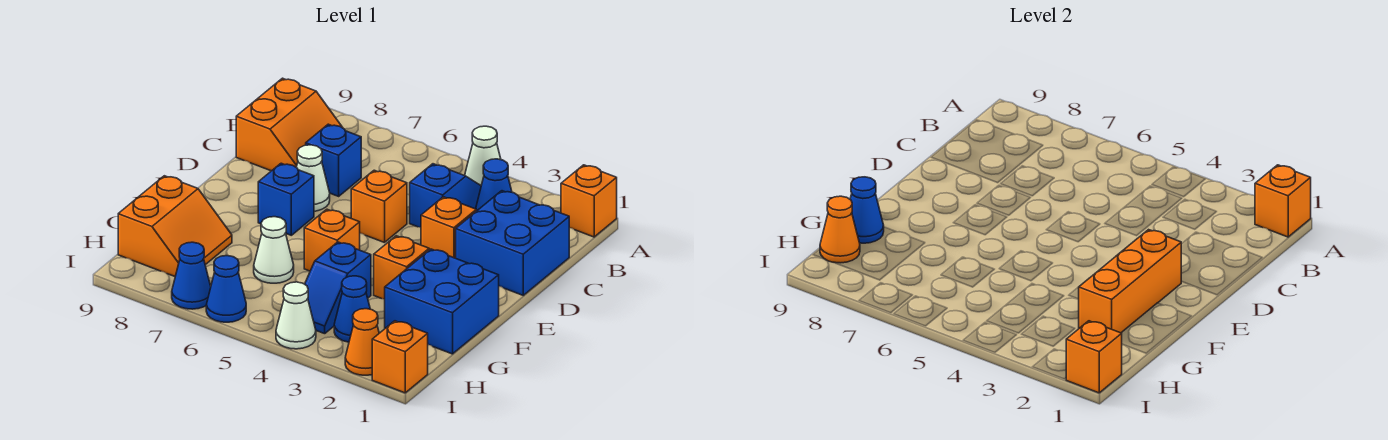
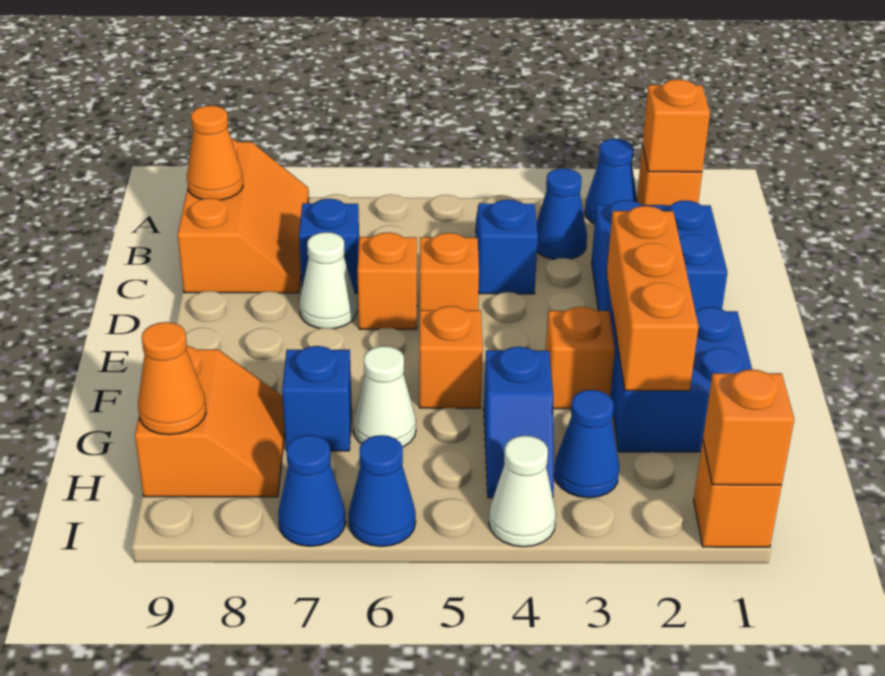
white 1x1 cone [465,126,501,185] -> none
orange 2x2 slope [236,78,343,171] -> orange 2x3 slope [178,138,309,293]
orange 1x1 brick [421,197,476,258] -> orange 1x1 brick moved to [357,233,417,329]
blue 1x1 brick [258,163,314,235] -> blue 1x1 brick moved to [282,346,352,451]
blue 1x1 cone [850,177,884,243] -> blue 1x1 cone moved to [585,139,637,224]
orange 1x1 cone [345,309,379,375] -> orange 1x1 cone moved to [187,106,243,200]

